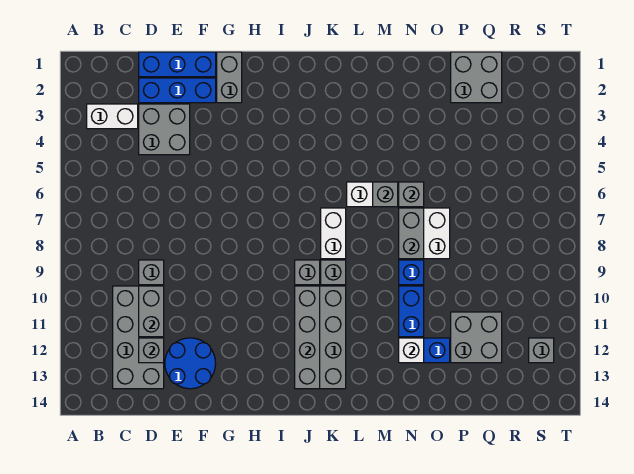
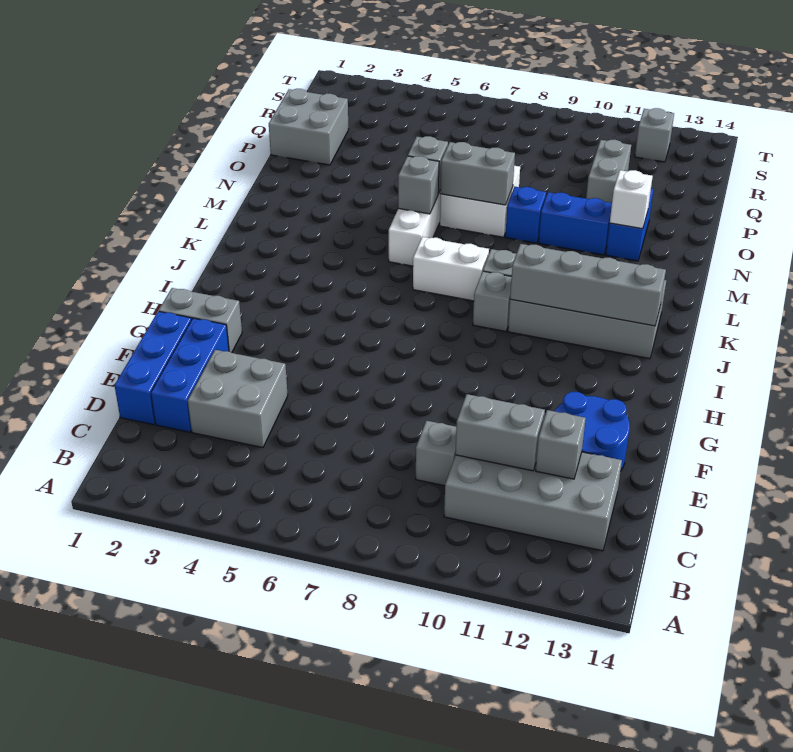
white 1x2 brick [87,104,138,129] -> none
grey 2x2 brick [451,312,502,363] -> grey 1x2 brick [586,140,631,203]

